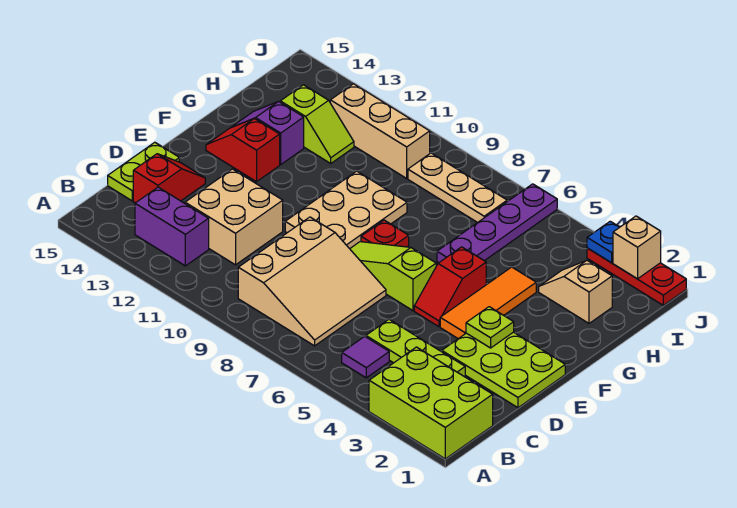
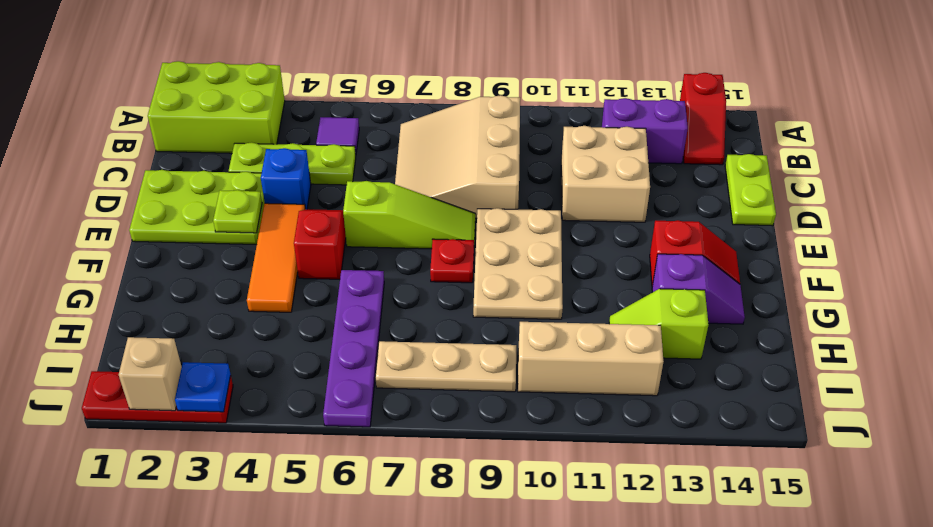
red 1x2 slope [133,154,205,203] -> red 1x2 slope moved to [680,73,726,165]
none -> blue 1x1 brick [261,148,311,210]
tan 1x2 slope [539,260,612,323] -> none

